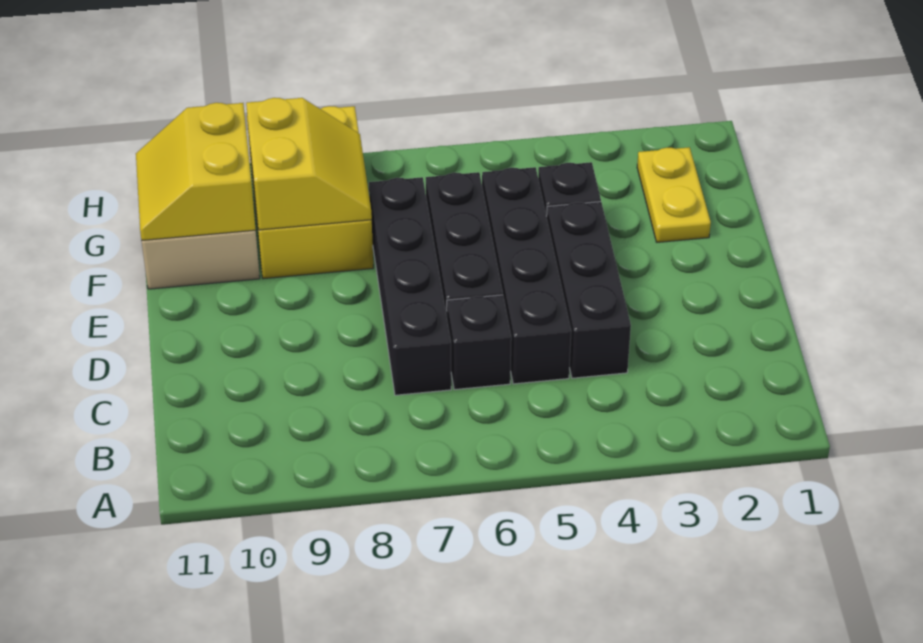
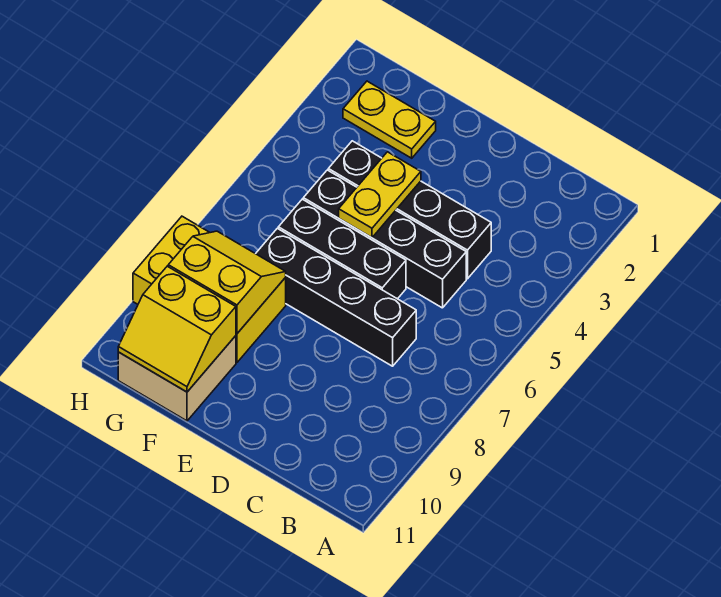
black 1x1 brick [447,295,511,390] -> none
none -> yellow 1x2 plate [339,152,421,238]

